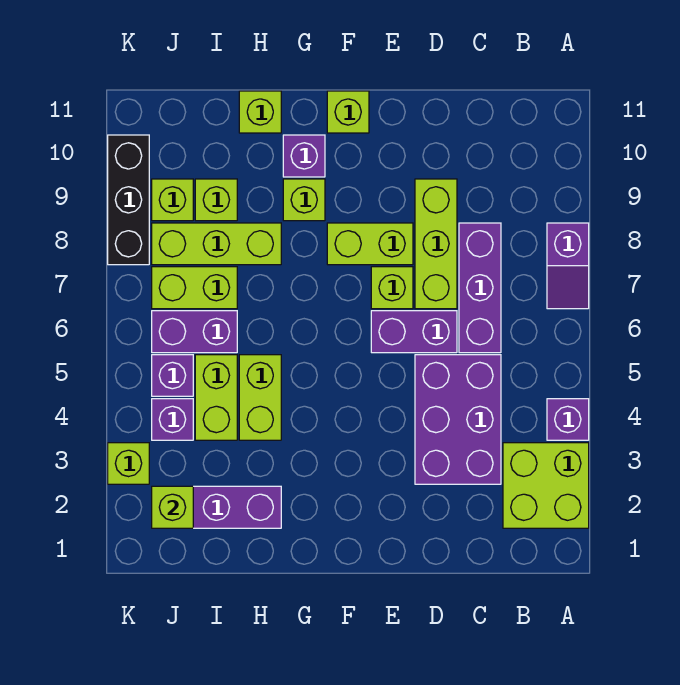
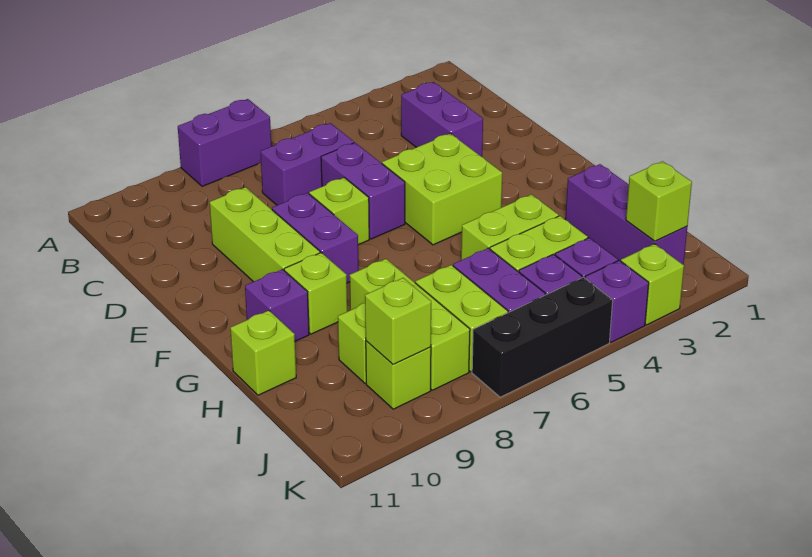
lime 2x2 brick [503,443,589,528] -> lime 2x2 brick moved to [382,133,502,245]
purple 1x1 brick [547,399,589,440] -> purple 1x1 brick moved to [585,260,649,342]
purple 1x2 slope [547,223,589,309] -> purple 1x2 brick [178,99,271,186]
purple 2x3 brick [415,355,501,484] -> purple 1x2 brick [401,82,483,157]
purple 1x3 brick [459,223,501,353] -> purple 1x2 brick [260,123,354,205]
lime 1x3 brick [415,179,457,309] -> lime 1x3 brick turned to [210,187,320,282]
lime 1x2 brick [327,223,413,265] -> purple 1x2 brick [272,193,359,283]
lime 1x1 brick [327,91,369,133] -> lime 1x1 brick moved to [365,278,431,364]
black 1x3 brick [108,135,149,265] -> black 1x3 brick moved to [472,277,613,397]

